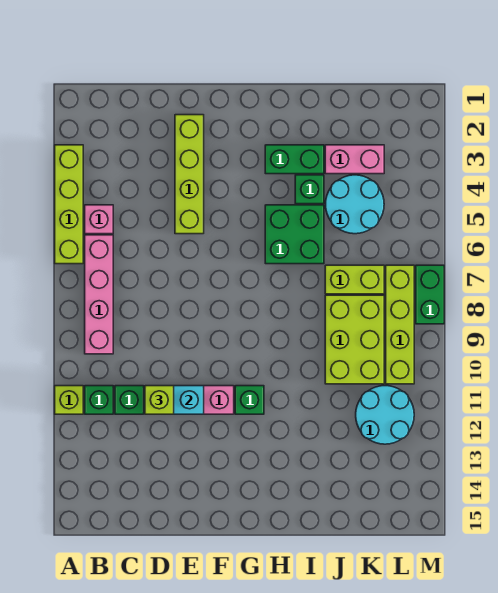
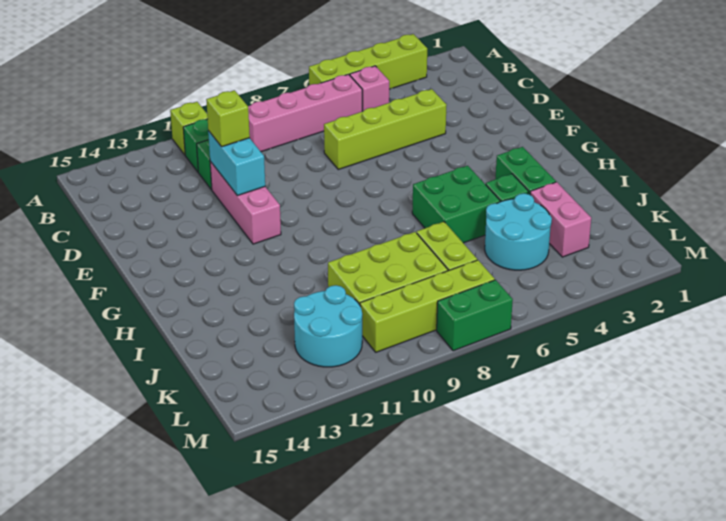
lime 1x4 brick [175,115,204,234] -> lime 1x4 brick moved to [324,89,446,169]
green 1x1 brick [235,386,264,414] -> none

